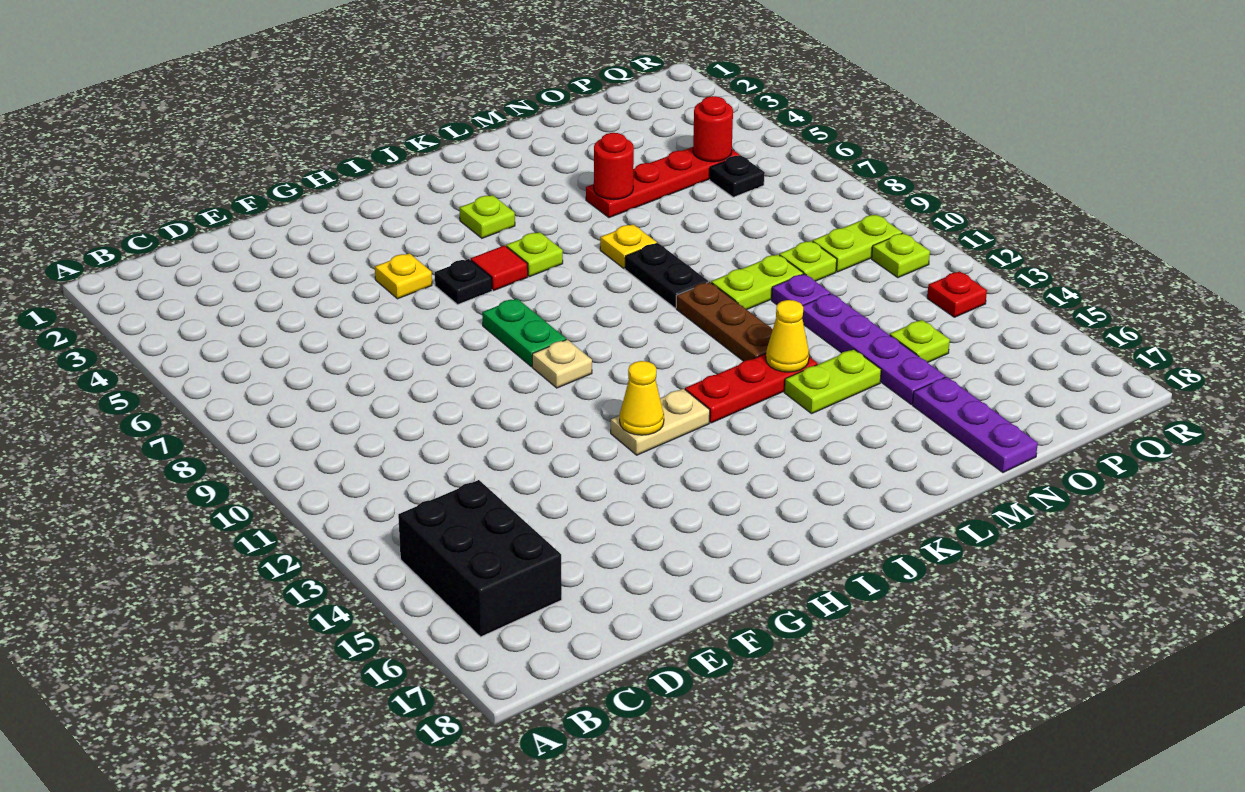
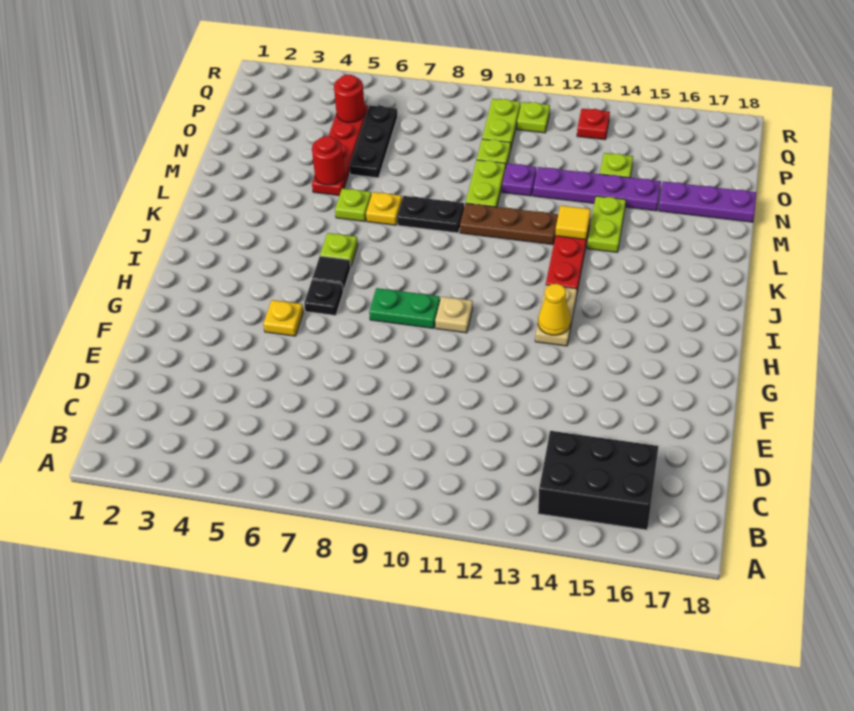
red 1x1 tile [471,245,528,290] -> black 1x1 tile [312,256,351,291]
lime 1x1 plate [460,195,515,238] -> lime 1x1 plate moved to [335,188,371,221]
yellow 1x1 cone [766,300,809,372] -> yellow 1x1 tile [555,206,591,240]
black 1x1 plate [710,155,765,197] -> black 1x3 plate [349,106,398,178]

